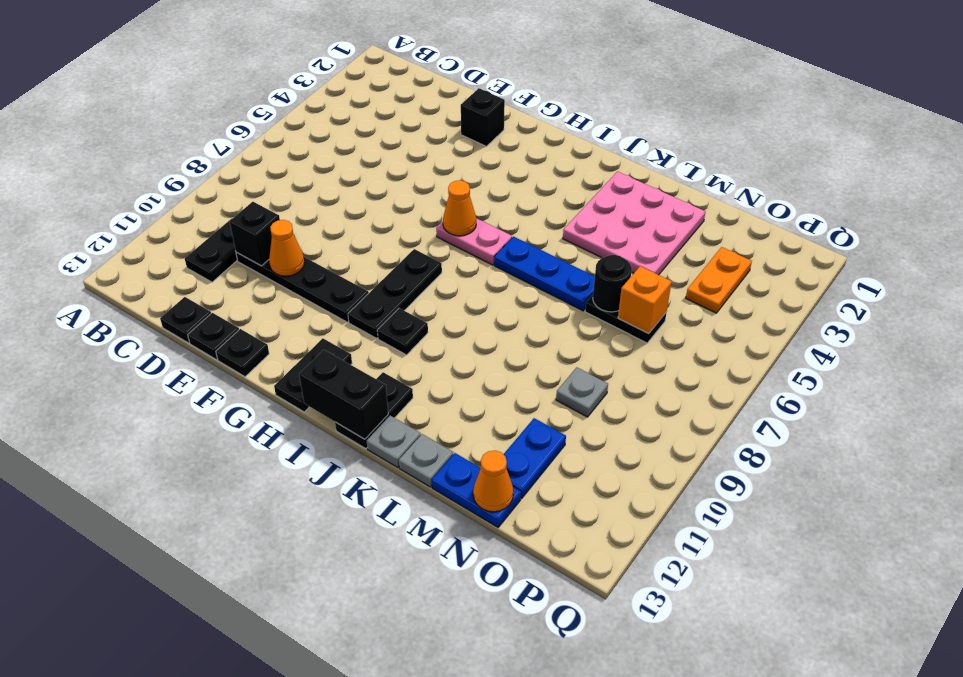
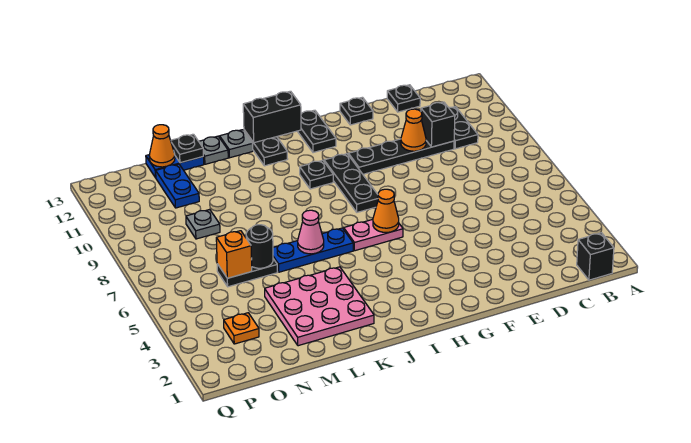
black 1x1 plate [188,313,239,360] -> black 1x1 plate moved to [171,134,203,163]
black 1x1 brick [461,88,505,146] -> black 1x1 brick moved to [577,233,614,280]
none -> pink 1x1 cone [298,210,324,254]
orange 1x2 plate [686,247,752,313] -> orange 1x1 plate [224,313,259,344]

